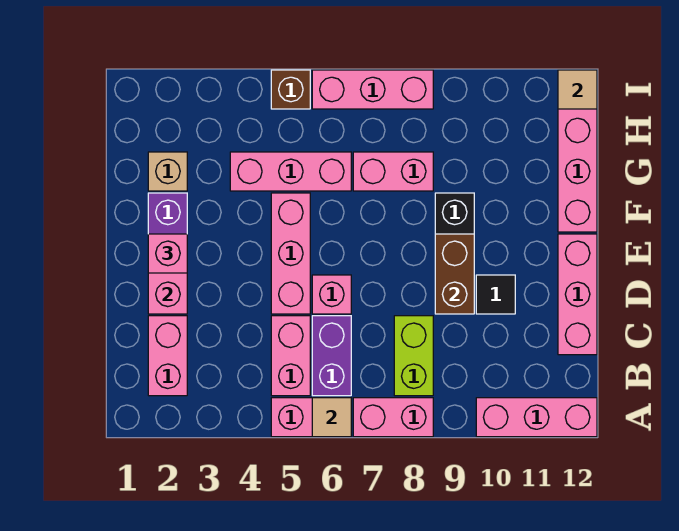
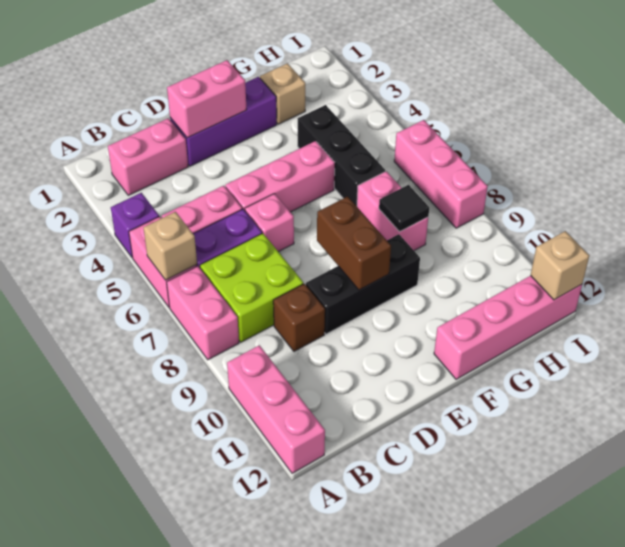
none -> purple 1x1 brick [111,193,159,258]
tan 1x1 tile [312,398,351,437] -> tan 1x1 brick [144,212,197,280]
lime 1x2 brick [394,316,433,396] -> lime 2x2 brick [200,233,303,342]
pink 1x3 brick [558,234,597,355] -> none
brown 1x2 brick [435,234,474,314] -> brown 1x2 brick turned to [317,196,391,290]
black 1x1 tile [476,275,515,314] -> black 1x1 tile moved to [379,185,429,232]
pink 1x1 brick [148,234,187,273] -> none
pink 1x3 brick [230,152,351,191] -> black 1x3 brick [298,105,385,206]
brown 1x1 brick [271,70,310,109] -> brown 1x1 brick moved to [273,284,325,351]
tan 1x1 tile [558,70,597,109] -> tan 1x1 brick [531,231,589,300]

